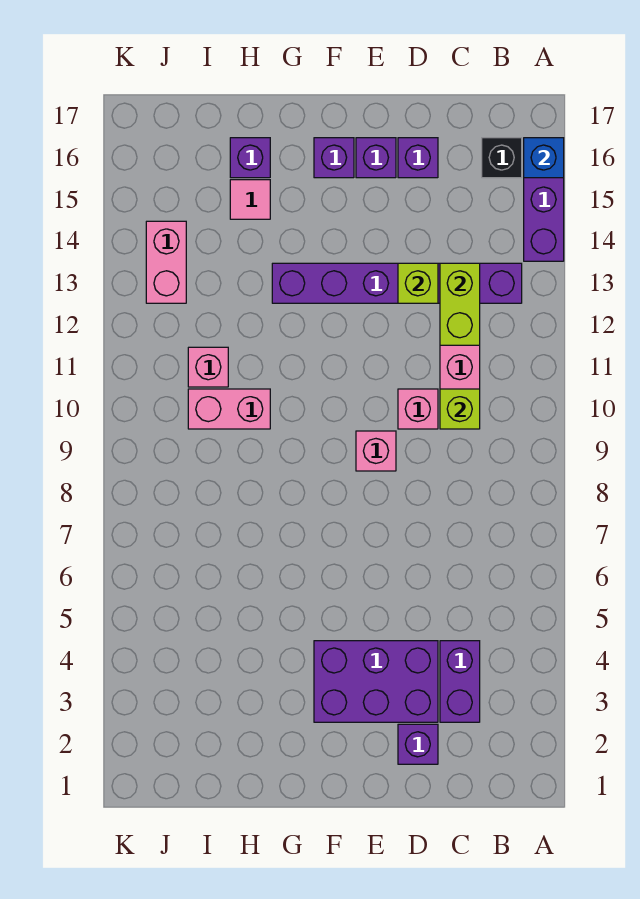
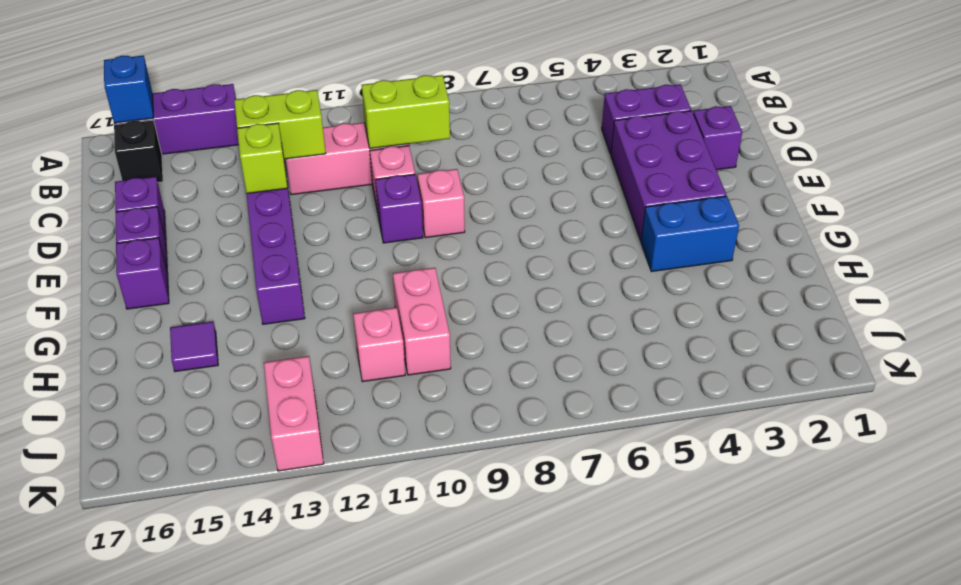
lime 1x1 brick [440,389,480,429] -> lime 1x2 brick [362,75,450,148]
none -> blue 1x2 brick [641,196,739,272]
pink 1x1 tile [230,180,270,219] -> purple 1x1 tile [170,322,218,372]
purple 1x1 brick [230,138,270,178] -> purple 1x1 brick moved to [375,174,423,243]
pink 1x2 brick [146,221,186,303] -> pink 1x2 brick turned to [264,356,324,471]

